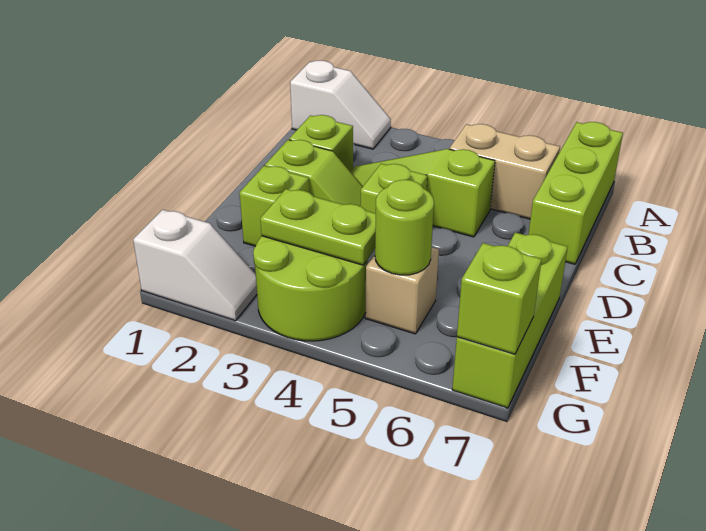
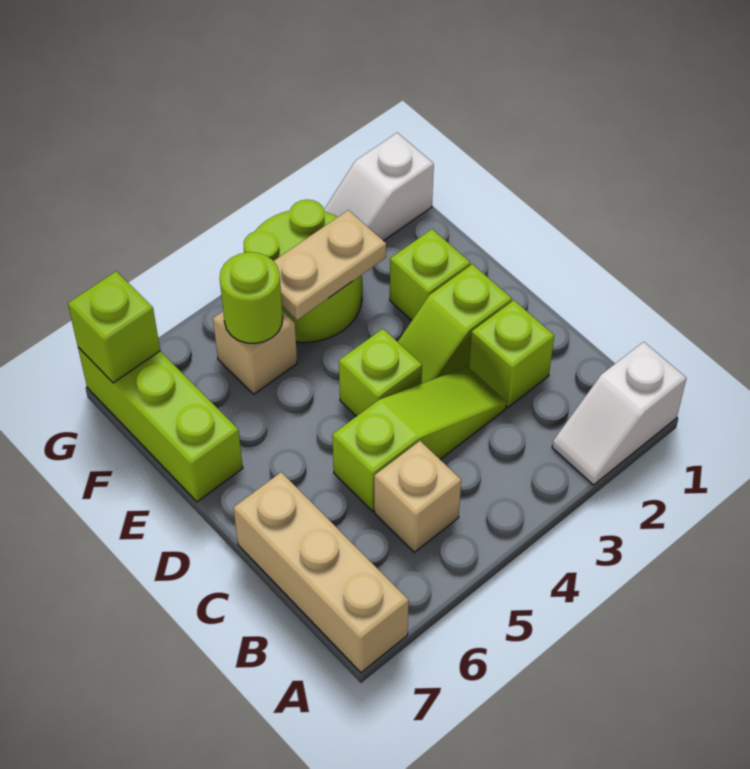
lime 1x3 brick [528,122,623,264] -> tan 1x3 brick [234,472,409,673]
tan 1x2 brick [449,124,560,219] -> tan 1x1 brick [374,441,461,552]
lime 1x2 plate [260,189,376,265] -> tan 1x2 plate [274,210,386,320]

